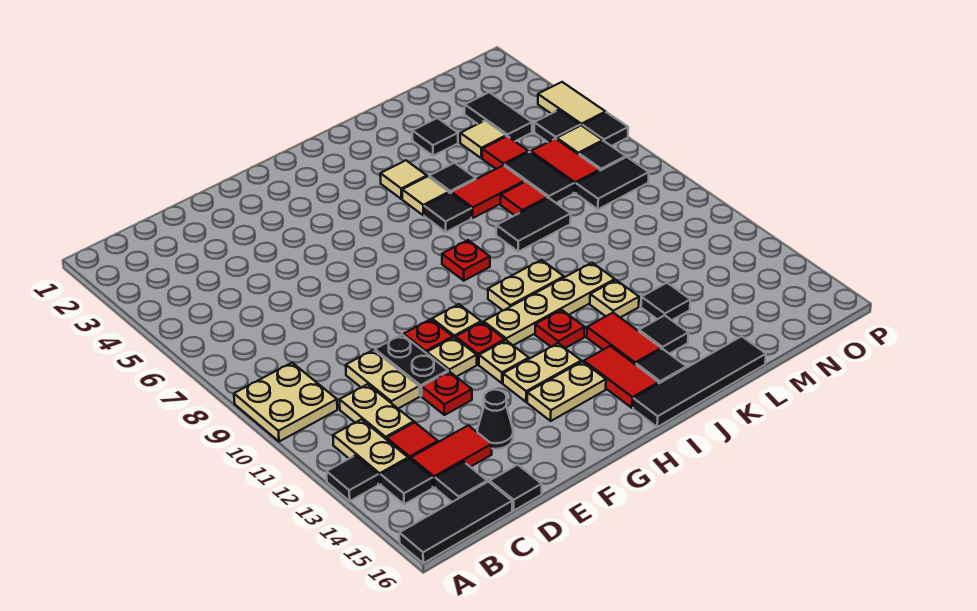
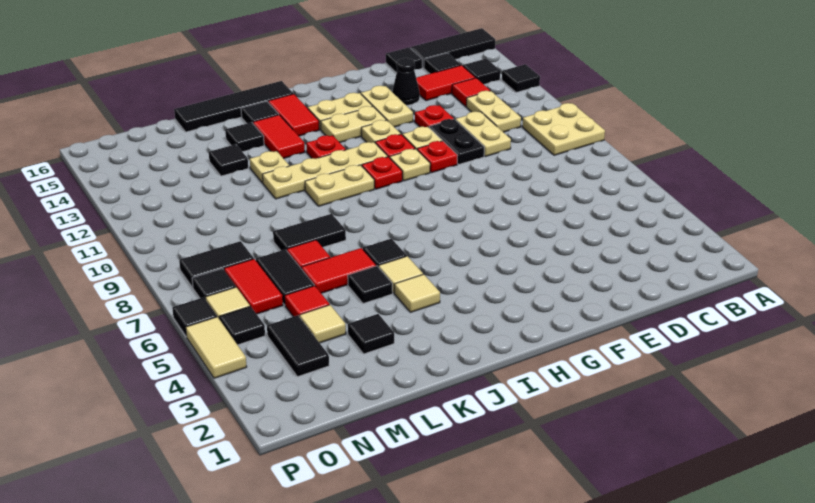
tan 1x2 plate [333,419,408,484] -> tan 1x2 plate moved to [361,86,413,127]
red 1x1 plate [442,240,490,281] -> red 1x1 plate moved to [362,157,402,189]

